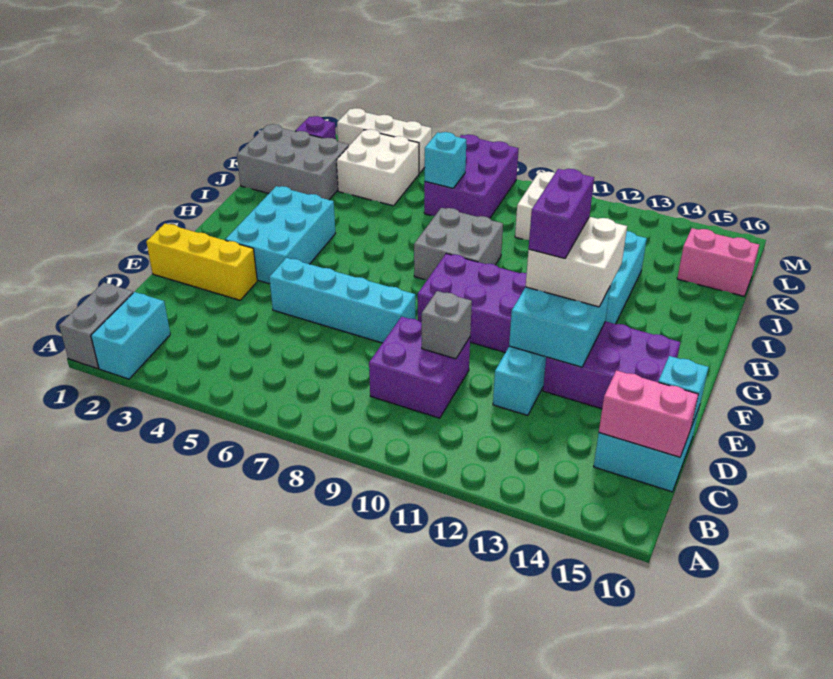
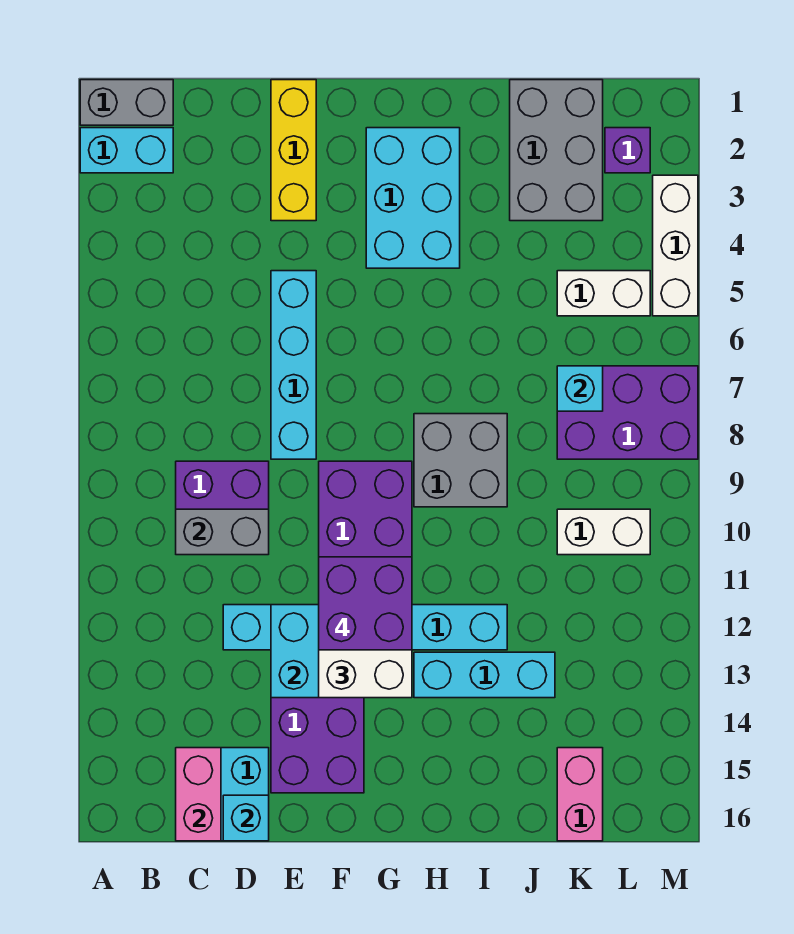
grey 1x1 brick [422,291,472,359] -> grey 1x2 brick [176,509,269,555]
cyan 2x3 brick [225,186,336,284] -> cyan 2x3 brick turned to [366,128,460,268]
purple 1x2 brick [529,169,594,258] -> purple 2x2 brick [319,557,412,650]
white 2x2 brick [337,129,419,206] -> white 1x2 brick [557,271,650,316]

